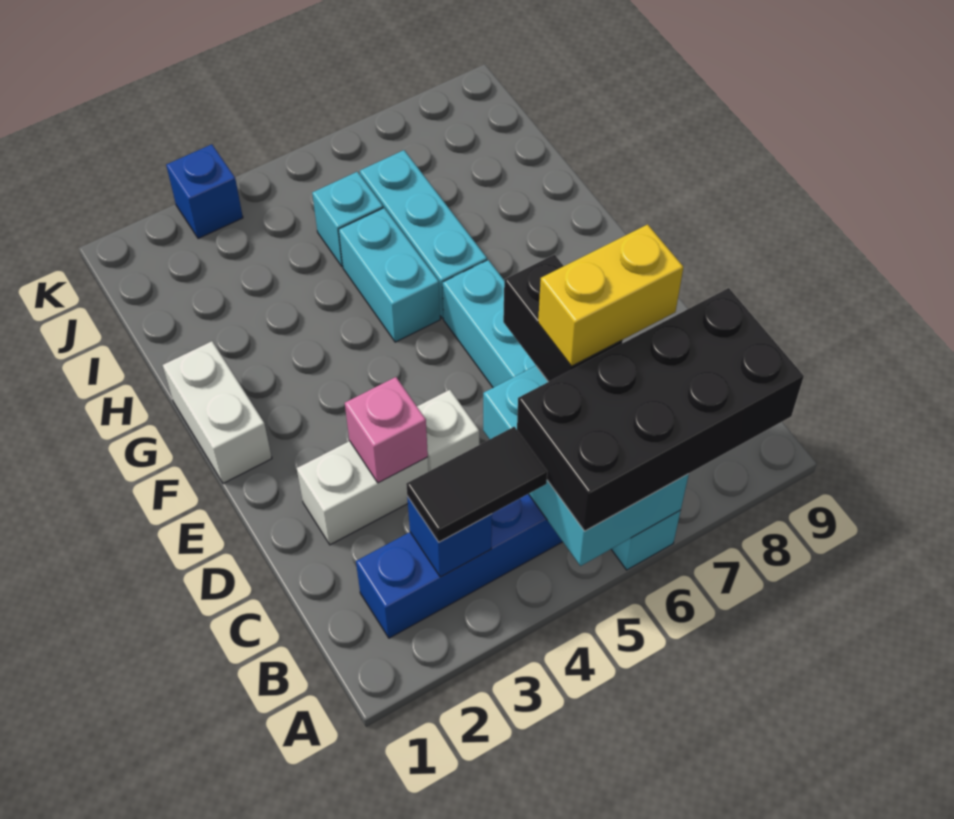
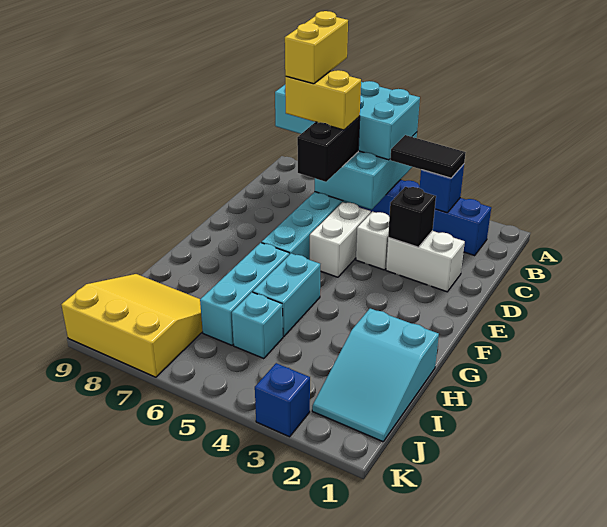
black 2x4 brick [517,288,804,531] -> cyan 2x4 brick [275,81,420,160]
none -> yellow 1x2 brick [285,11,348,84]
pink 1x1 brick [345,377,428,483] -> black 1x1 brick [388,187,436,247]
white 1x2 brick [163,341,272,483] -> white 1x2 brick moved to [310,202,371,277]
none -> cyan 2x3 slope [312,308,439,442]
none -> yellow 3x3 slope [61,274,203,377]

